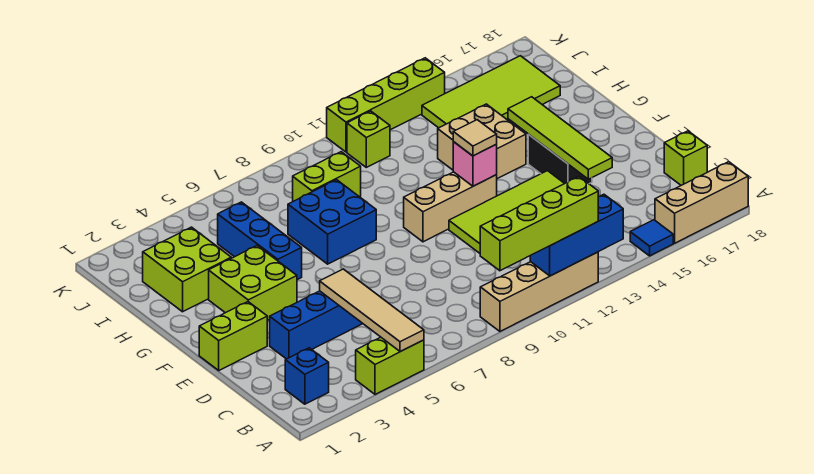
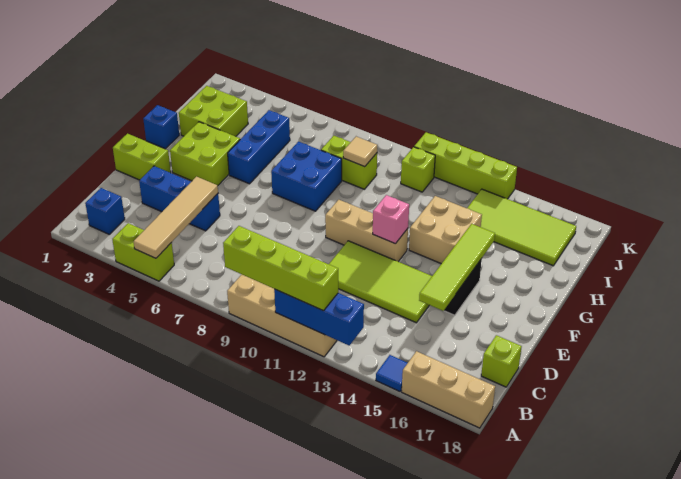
tan 1x1 tile [453,120,497,156] -> tan 1x1 tile moved to [343,137,377,167]
none -> blue 1x1 brick [143,105,179,149]

